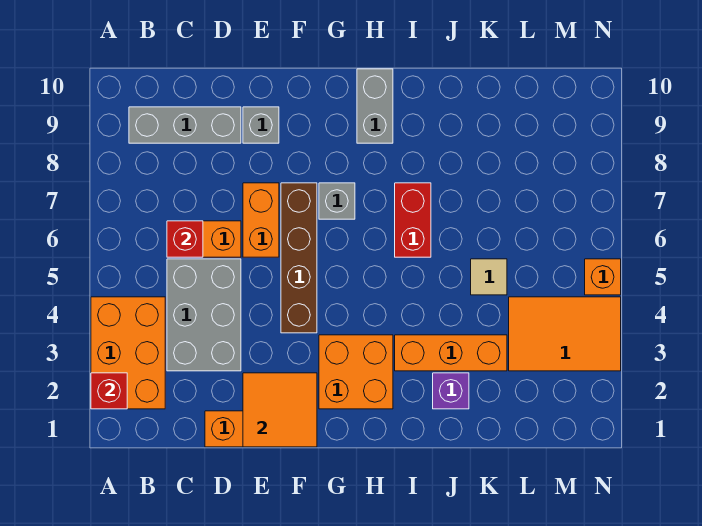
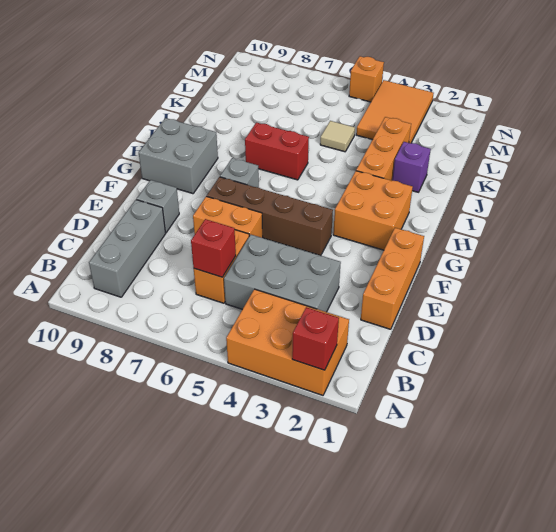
orange 2x2 tile [243,373,317,447] -> none
grey 1x2 brick [357,69,393,143] -> grey 2x2 brick [139,118,218,194]

